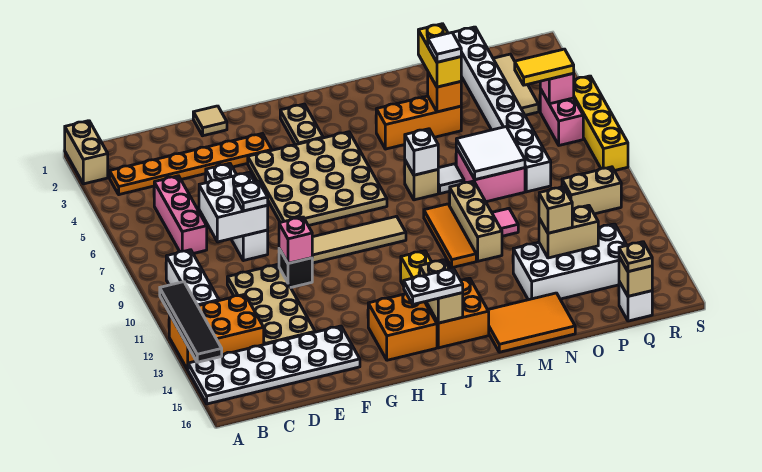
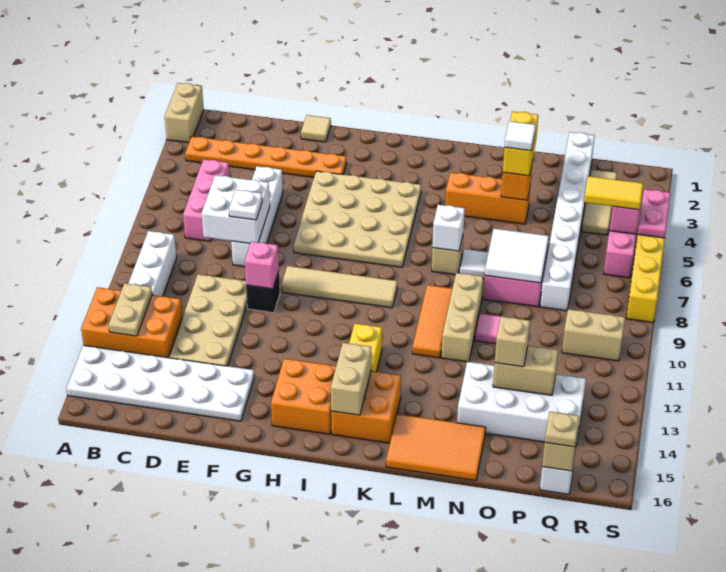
black 1x4 tile [160,282,222,362] -> none
tan 1x2 plate [280,104,323,145] -> tan 1x2 plate moved to [109,283,152,336]
white 1x2 plate [404,268,463,304] -> none
none -> pink 1x2 plate [638,189,670,238]

